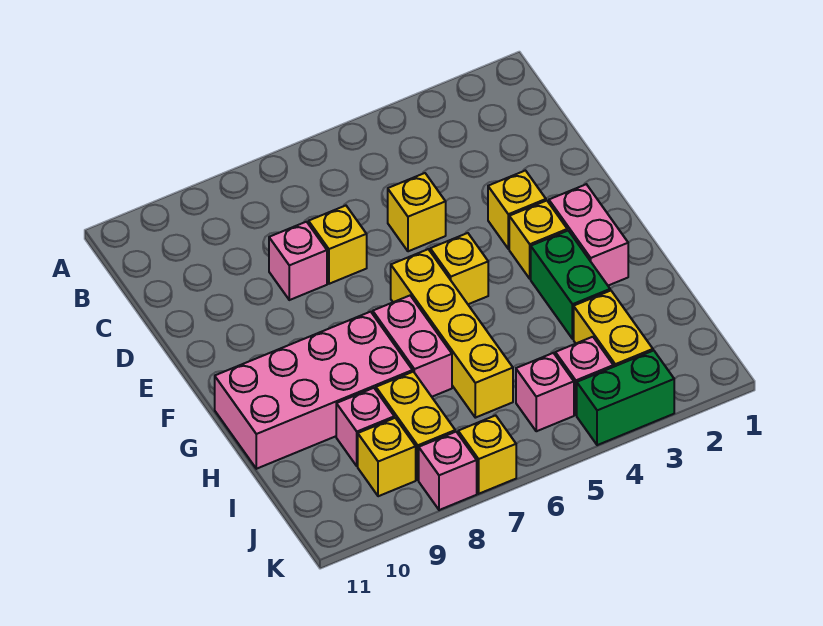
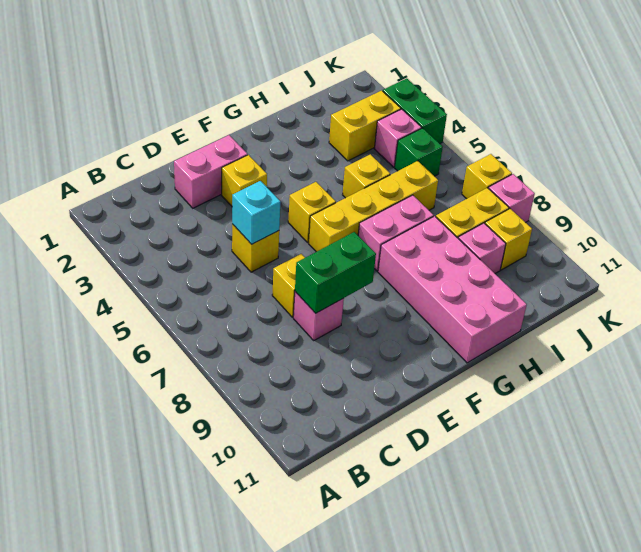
none -> cyan 1x1 brick [232,181,280,244]
pink 1x2 brick [549,184,628,286] -> pink 1x2 brick moved to [174,135,247,208]
yellow 1x1 brick [509,201,567,279] -> yellow 1x1 brick moved to [343,154,390,198]
green 1x2 brick [531,231,610,339] -> green 1x2 brick moved to [295,232,376,313]
pink 1x1 brick [516,353,574,431] -> green 1x1 brick [395,128,443,176]

